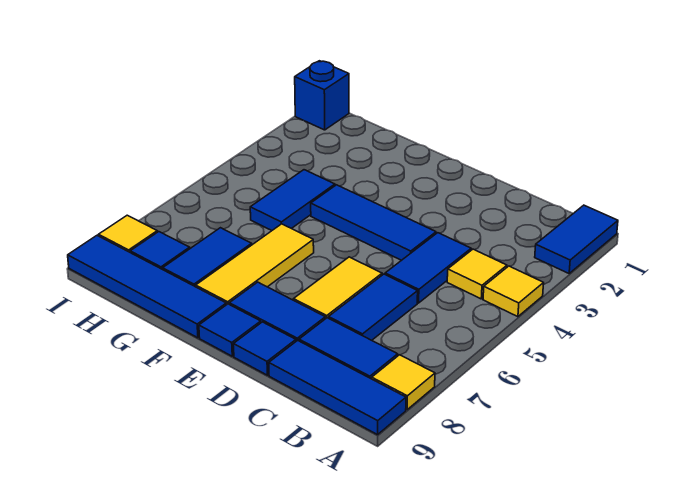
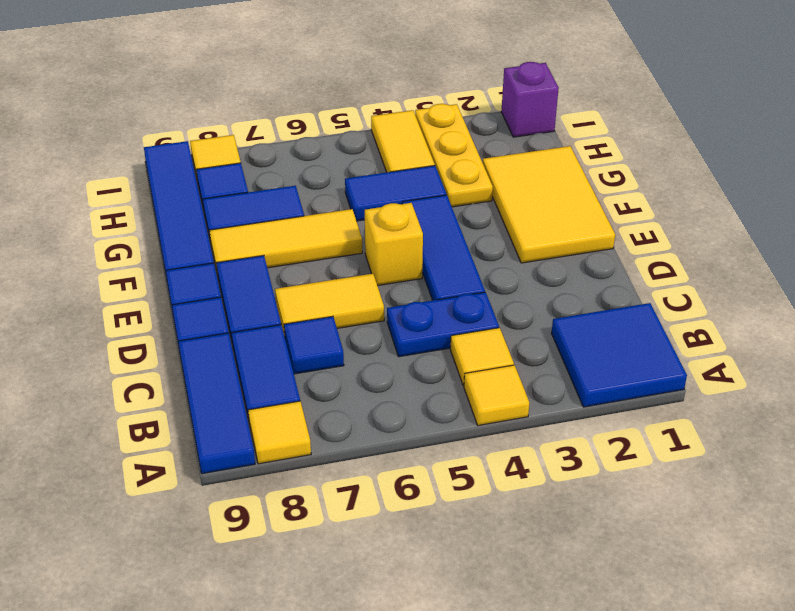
blue 1x2 tile [535,205,618,273] -> blue 2x2 tile [552,303,687,407]
blue 1x2 tile [385,233,471,303] -> blue 1x2 plate [387,292,499,357]
blue 1x2 tile [329,274,418,340] -> blue 1x1 tile [284,316,344,374]
none -> yellow 2x3 tile [483,146,615,263]
none -> yellow 1x1 brick [365,203,423,286]
none -> yellow 1x3 plate [415,104,493,207]
none -> yellow 1x2 tile [371,110,435,172]
blue 1x1 brick [295,61,349,130] -> purple 1x1 brick [501,62,559,137]

